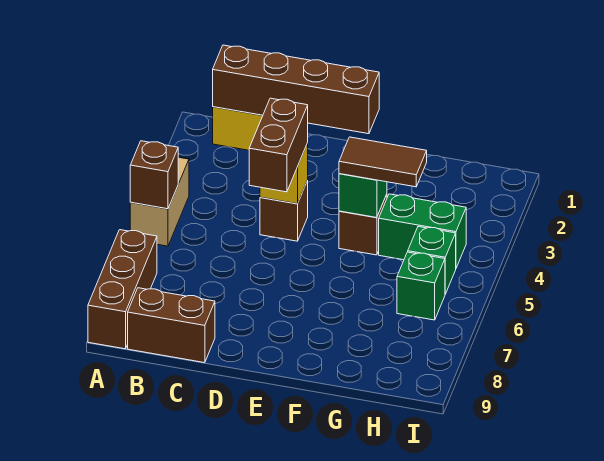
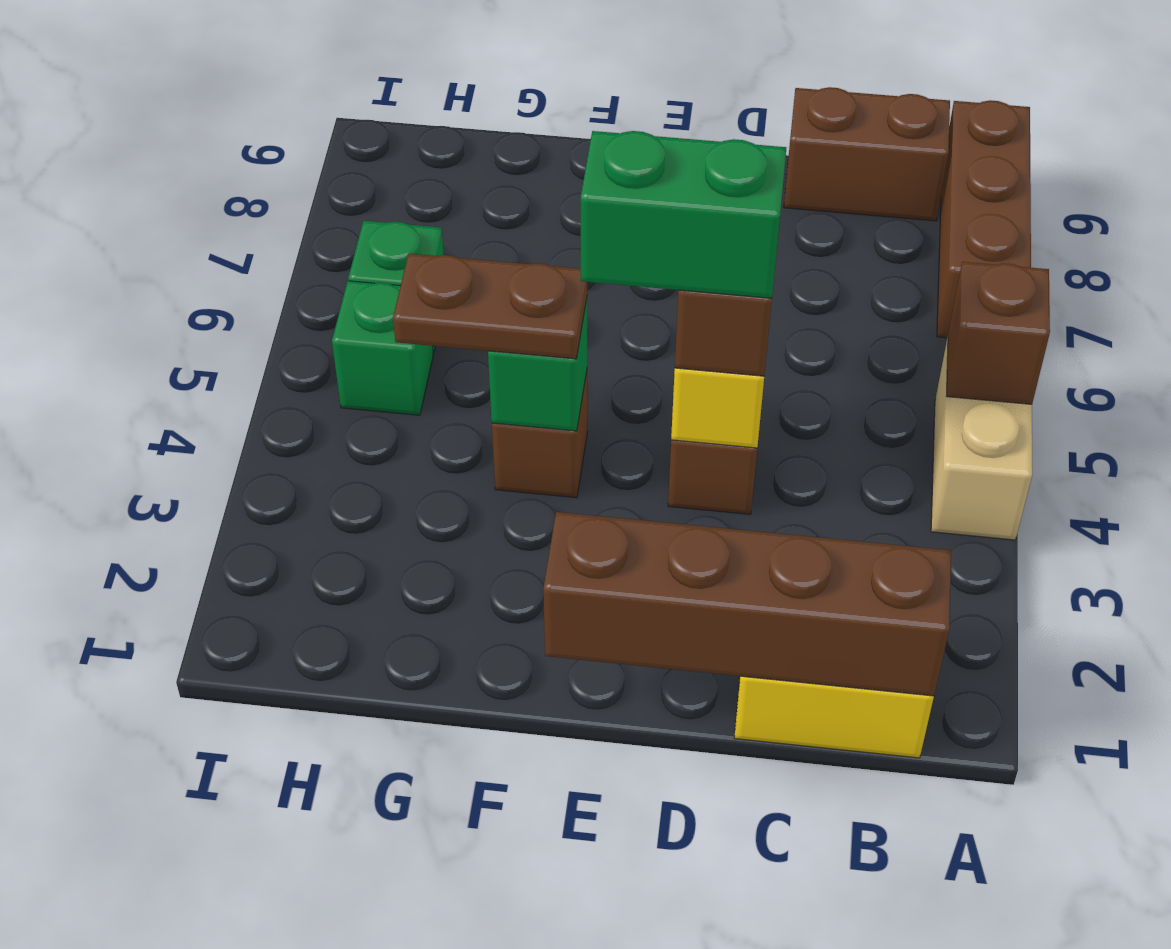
brown 1x2 tile [339,137,427,187] -> brown 1x2 plate [393,253,587,359]
green 1x2 brick [379,194,466,268] -> green 1x2 brick moved to [581,131,786,298]

